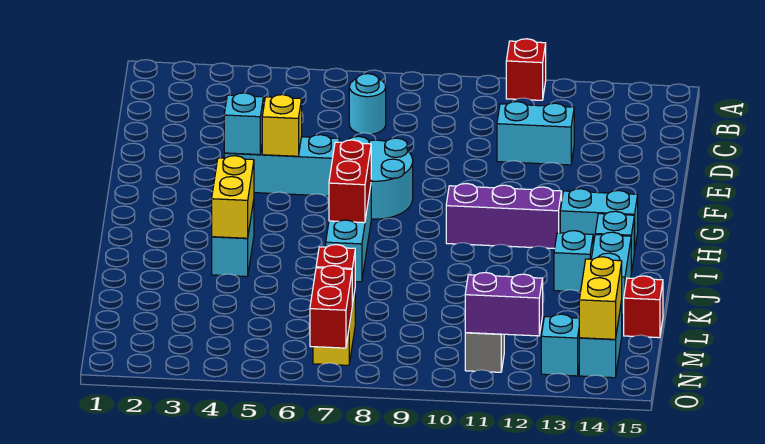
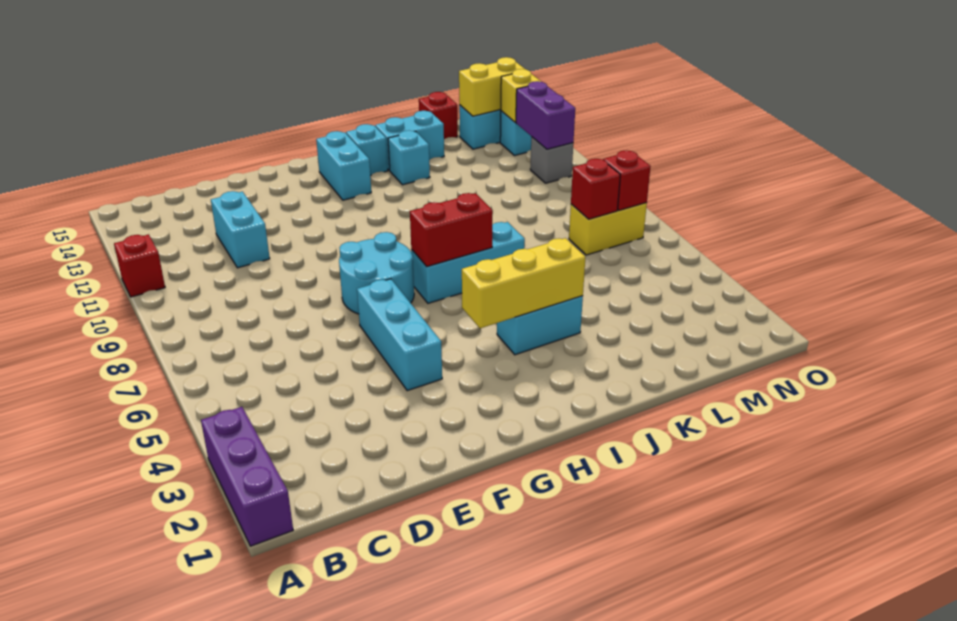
cyan 1x1 round brick [349,74,386,134] -> none
cyan 1x1 brick [224,93,263,155] -> none
yellow 1x1 brick [262,95,302,156] -> yellow 1x1 brick moved to [501,69,541,122]
purple 1x3 brick [446,184,562,249] -> purple 1x3 brick moved to [201,407,293,546]
yellow 1x2 brick [212,156,254,238] -> yellow 1x3 brick [462,238,585,328]
red 1x2 brick [310,266,352,348] -> red 1x1 brick [603,150,651,211]

